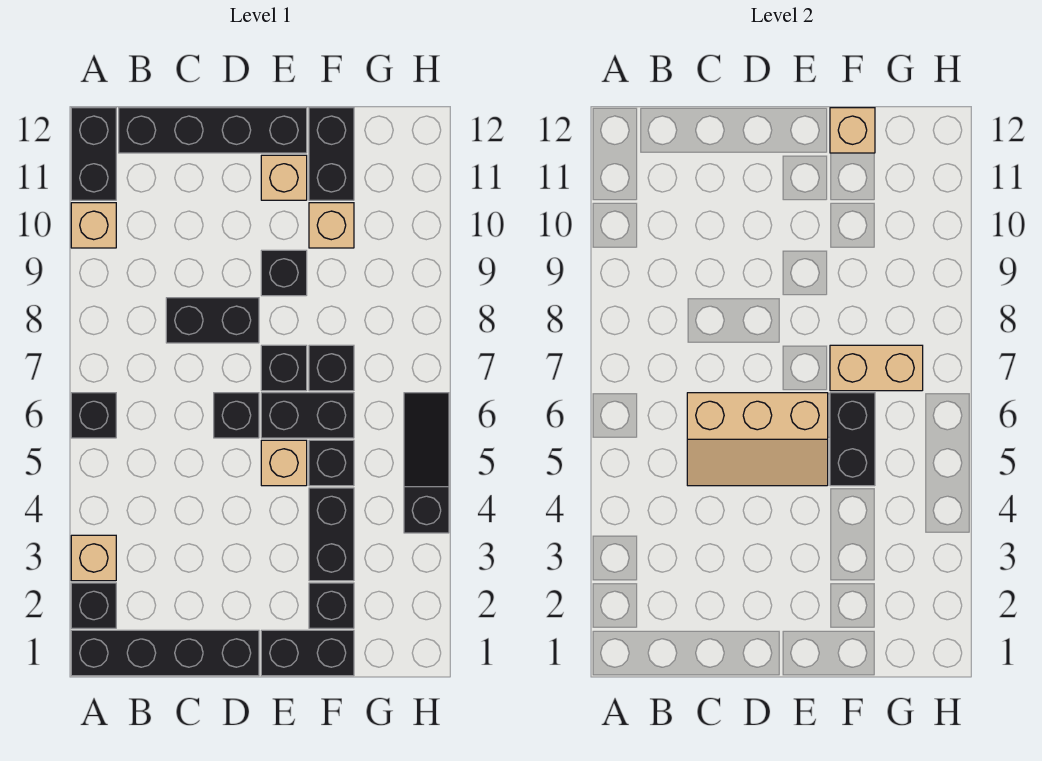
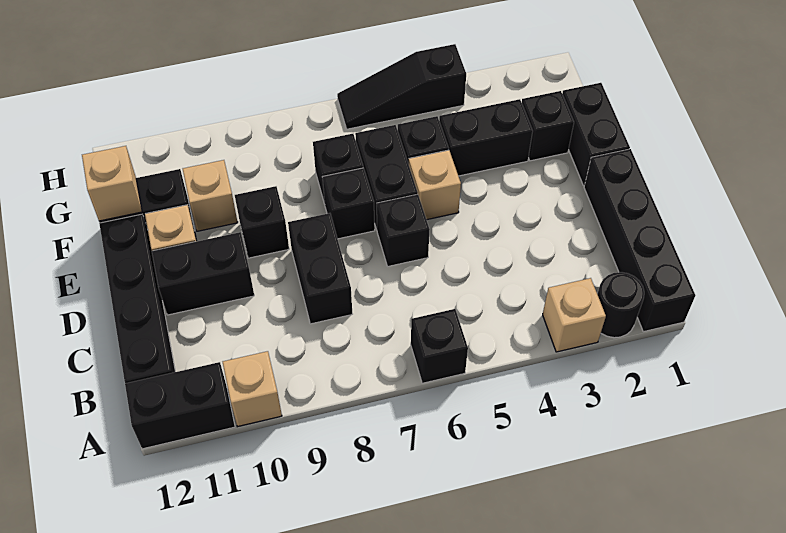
black 1x1 brick [71,583,116,628] -> black 1x1 round brick [597,272,644,338]
tan 2x3 slope [687,393,828,486] -> none
black 1x2 brick [830,393,875,486] -> black 1x2 brick moved to [152,232,254,315]
tan 1x2 brick [830,345,923,391] -> none

